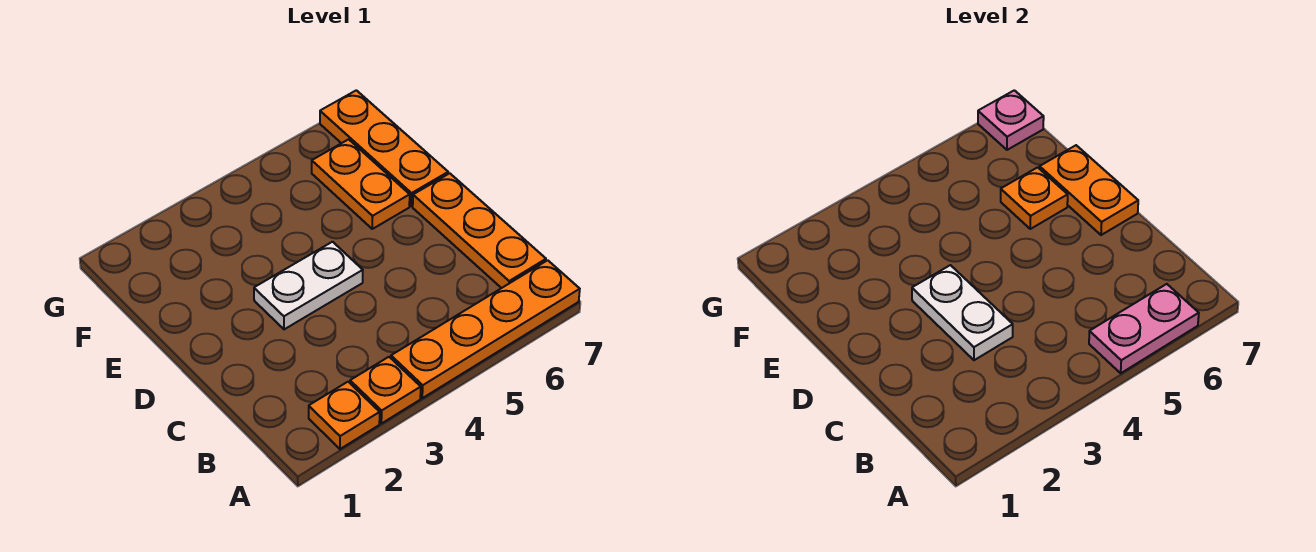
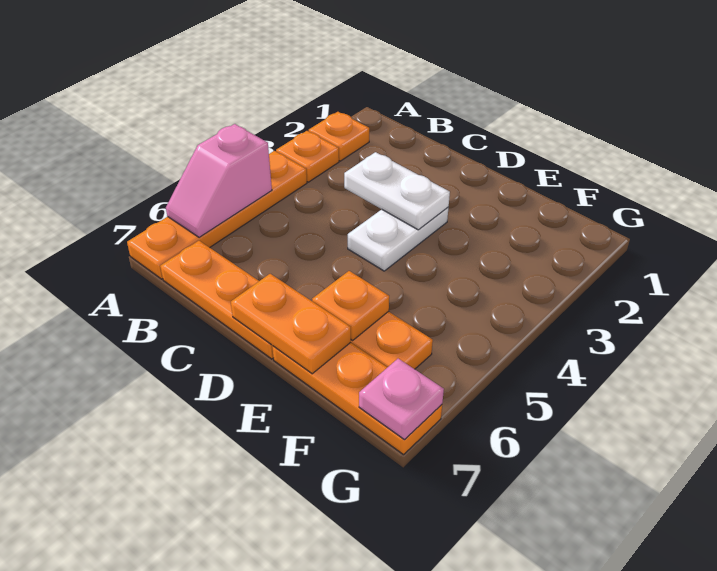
pink 1x2 plate [1089,284,1199,373] -> pink 1x2 slope [166,124,272,237]

